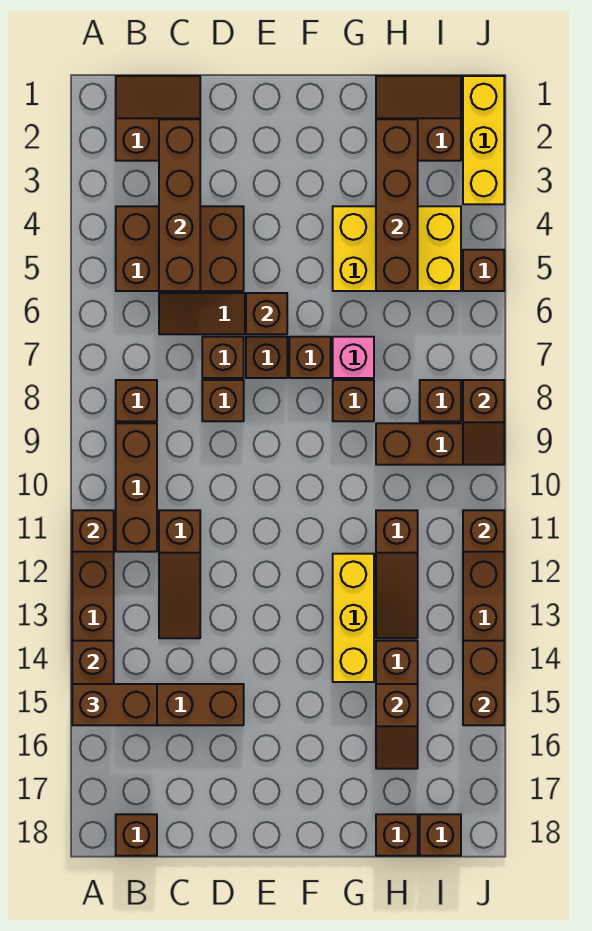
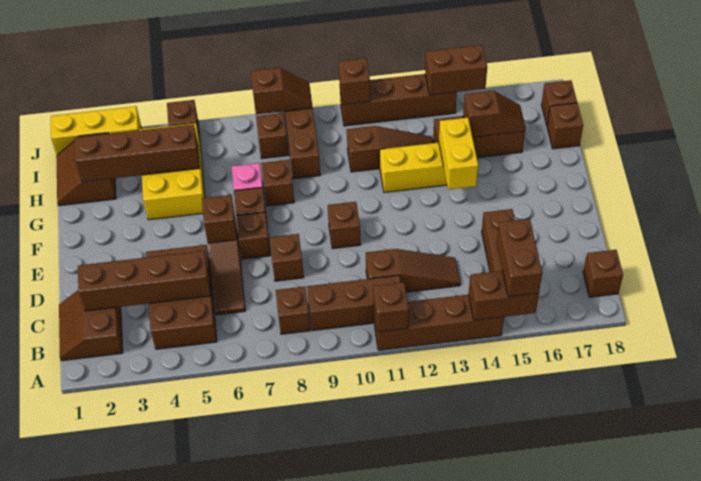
brown 1x1 brick [202,337,244,378] -> brown 1x1 brick moved to [328,202,361,249]
none -> yellow 1x2 brick [438,118,478,189]

